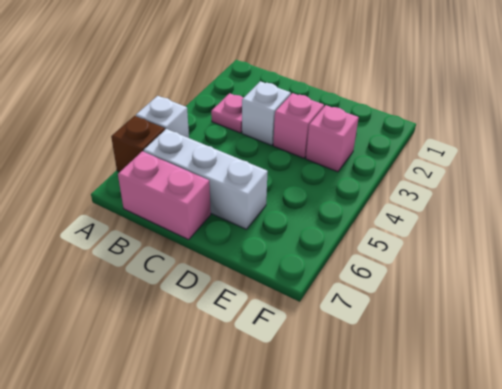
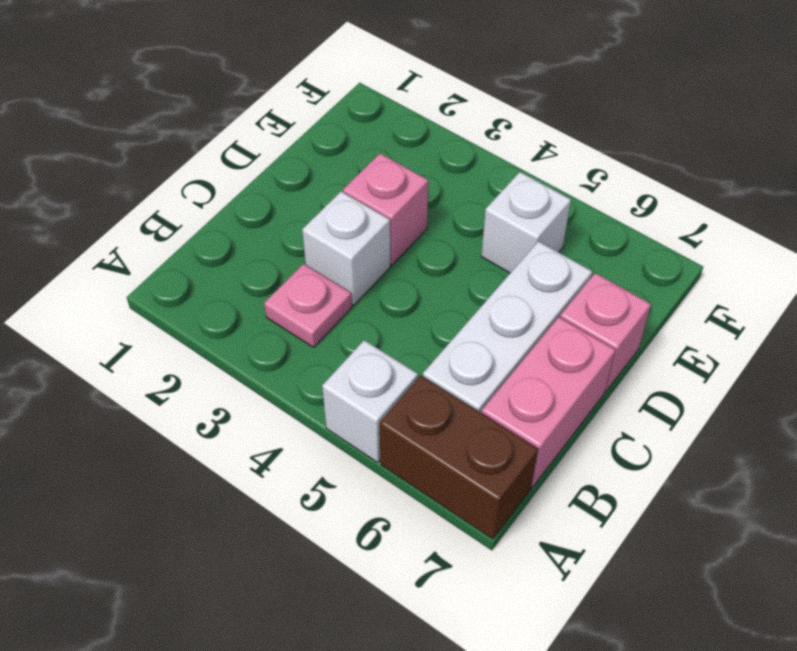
brown 1x1 brick [111,116,165,172] -> brown 1x2 brick [380,376,538,539]
pink 1x1 brick [306,105,359,172] -> pink 1x1 brick moved to [560,273,651,392]
none -> white 1x1 brick [481,172,571,273]

